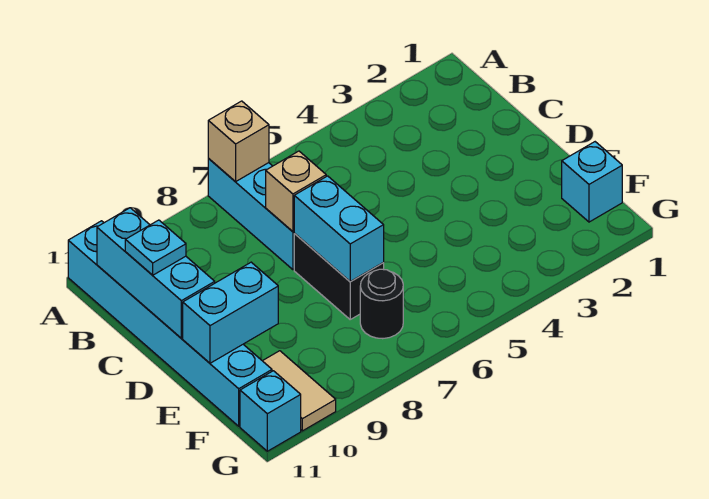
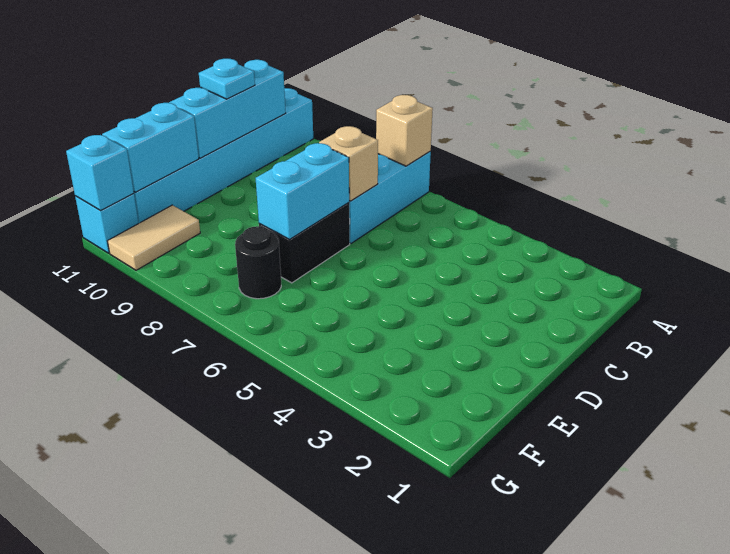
cyan 1x2 brick [183,262,278,363] -> cyan 1x2 brick turned to [102,103,199,192]
cyan 1x1 brick [562,142,622,222] -> cyan 1x1 brick moved to [66,135,134,211]

